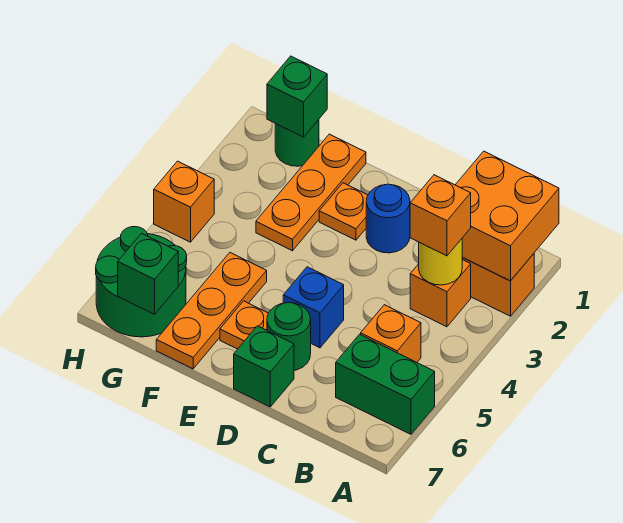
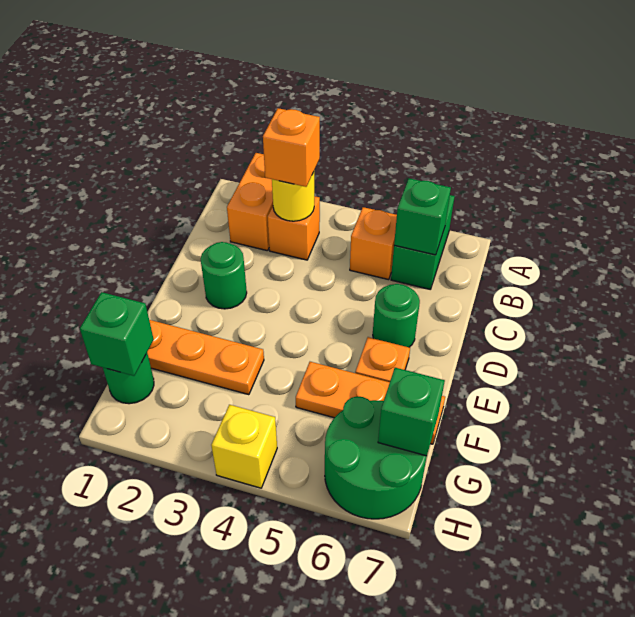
orange 2x2 brick [456,151,559,281] -> none
blue 1x1 round brick [366,184,410,253] -> green 1x1 round brick [201,242,247,309]
blue 1x1 brick [283,267,344,348] -> none
green 1x1 brick [234,326,294,407] -> green 1x1 brick moved to [394,178,451,255]
orange 1x1 plate [319,183,368,240] -> none
orange 1x1 brick [154,161,214,242] -> yellow 1x1 brick [211,405,277,488]

